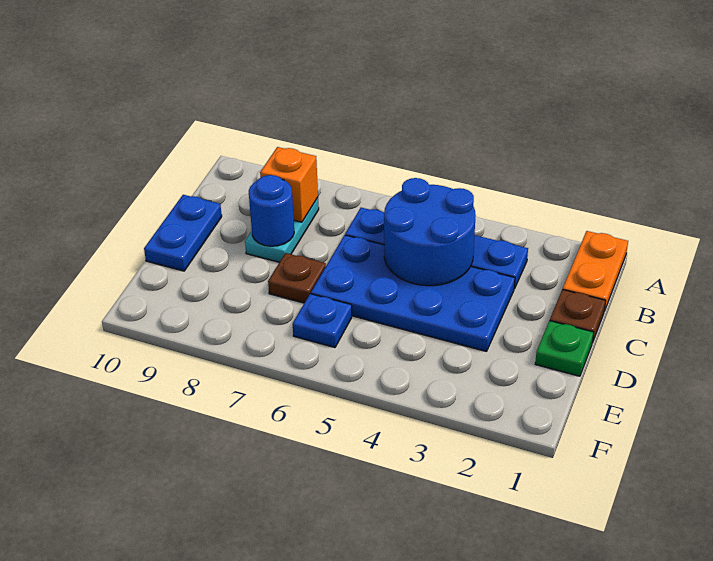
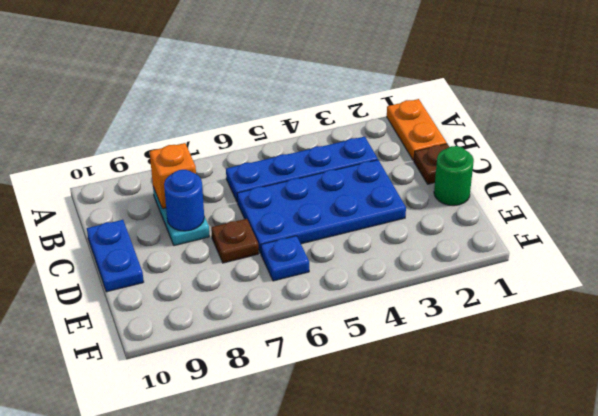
blue 2x2 round brick [384,178,476,286] -> none
green 1x1 plate [535,321,594,376] -> green 1x1 round brick [434,146,474,206]

